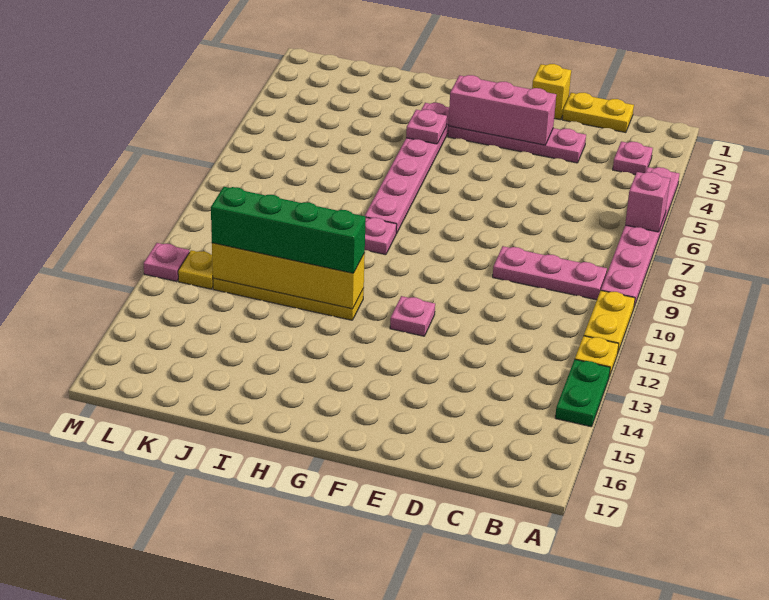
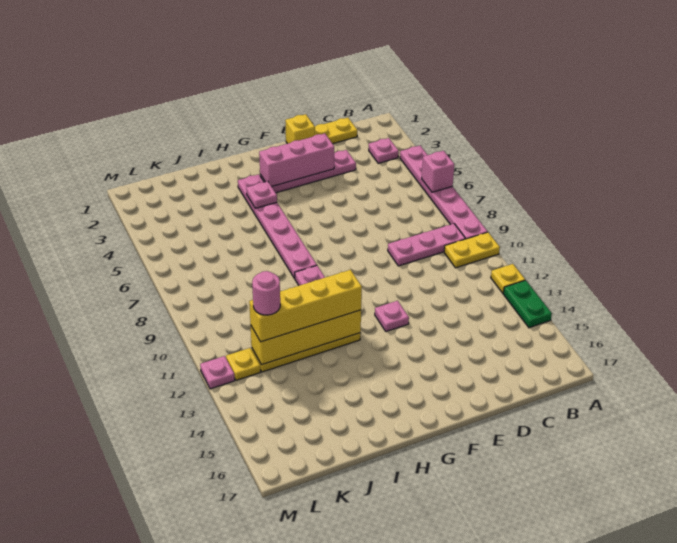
yellow 1x2 plate [584,291,635,352] -> yellow 1x2 plate turned to [444,232,500,268]
green 1x4 brick [211,187,366,273] -> yellow 1x4 brick [249,270,362,342]
none -> pink 1x1 round brick [252,271,280,315]

